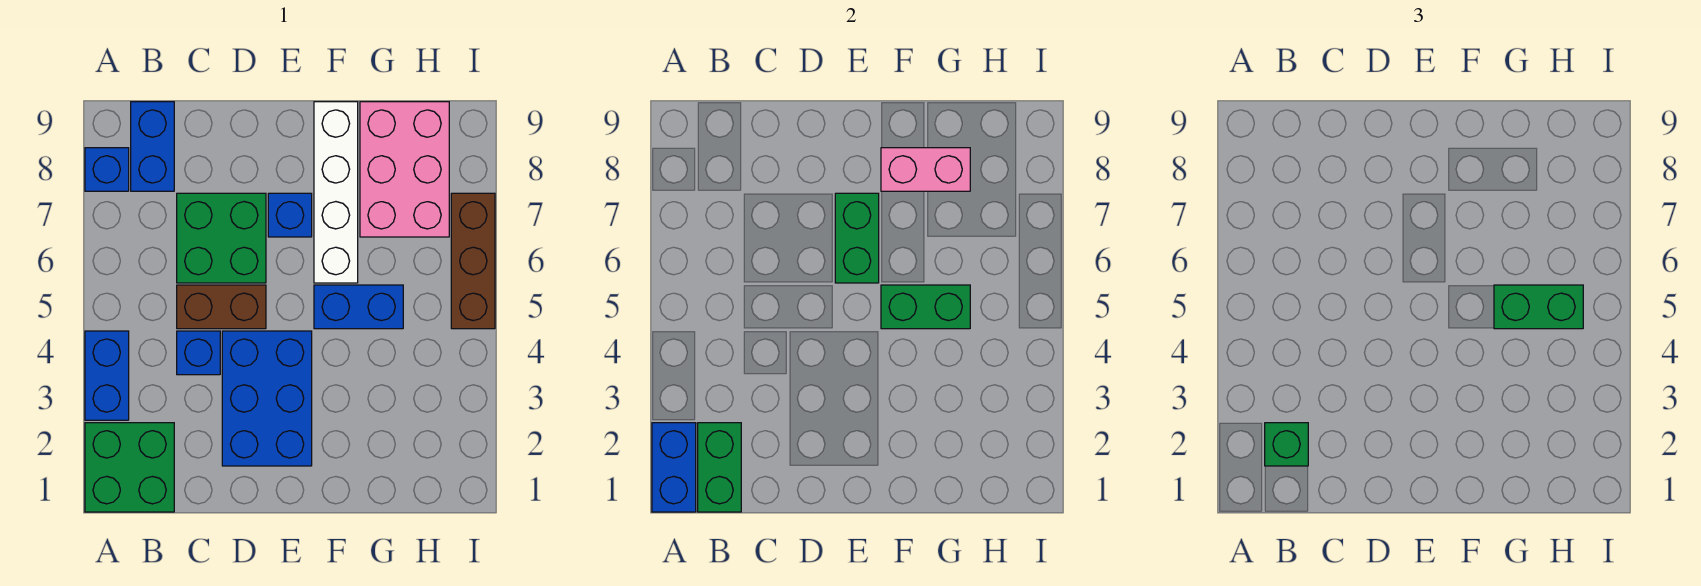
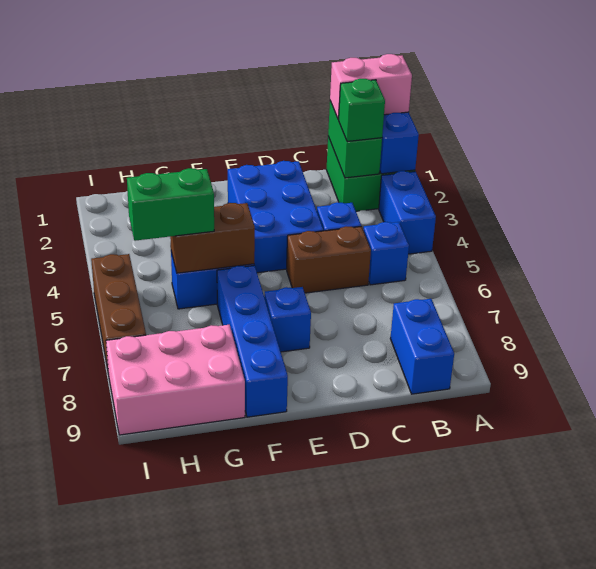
blue 1x1 brick [85,148,129,191] -> blue 1x1 brick moved to [363,222,409,285]
green 2x2 brick [177,193,266,283] -> none
green 1x2 brick [835,193,879,283] -> none
green 1x2 brick [881,285,970,329] -> brown 1x2 brick [170,203,255,273]
white 1x4 brick [314,102,358,283] -> blue 1x4 brick [217,265,288,417]
pink 1x2 brick [881,148,970,191] -> pink 1x2 brick moved to [330,54,412,120]
pink 2x3 brick [360,102,449,237] -> pink 2x3 brick turned to [106,325,245,435]

